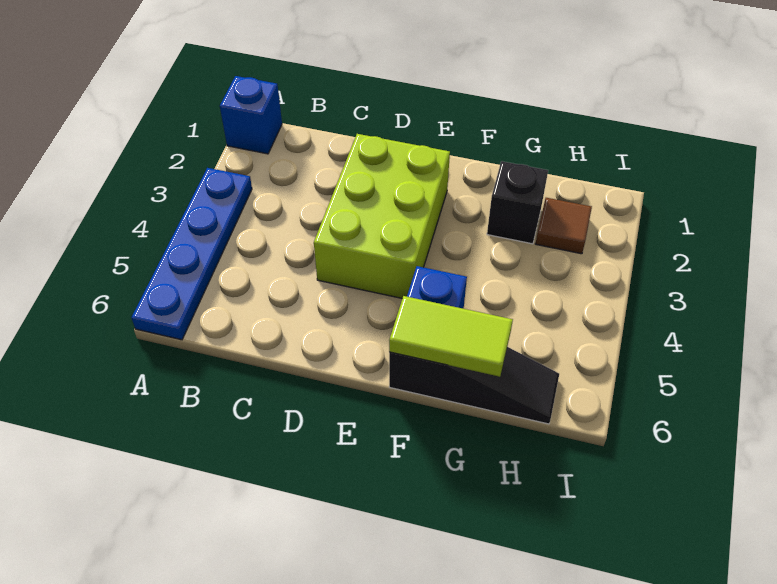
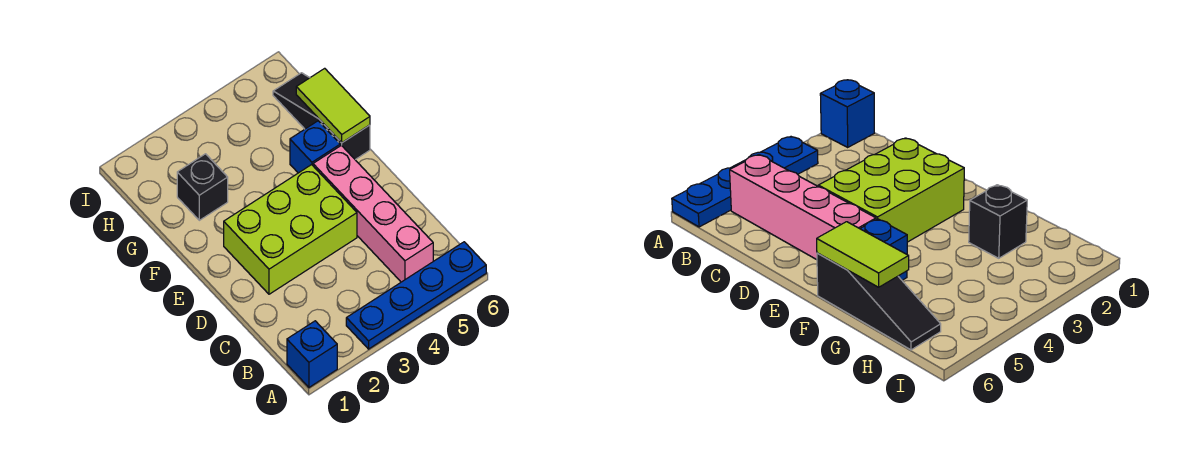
none -> pink 1x4 brick [313,145,433,282]
brown 1x1 tile [535,198,592,254] -> none

